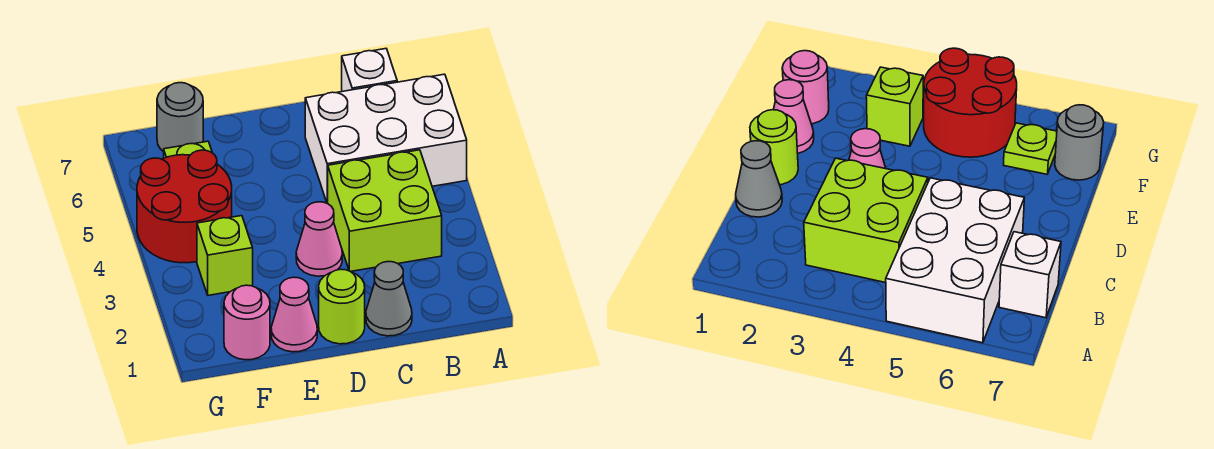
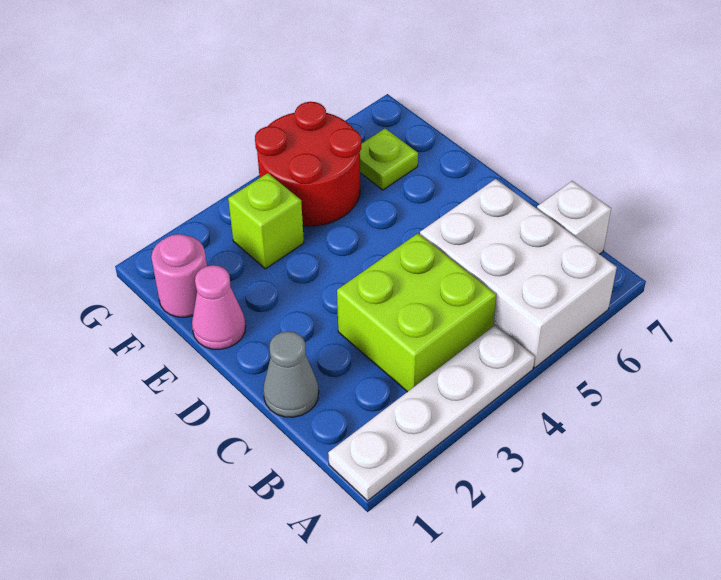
none -> white 1x4 plate [328,325,535,501]
lime 1x1 round brick [319,269,365,344] -> none
pink 1x1 cone [296,202,342,276] -> none
grey 1x1 round brick [157,83,203,152] -> none

